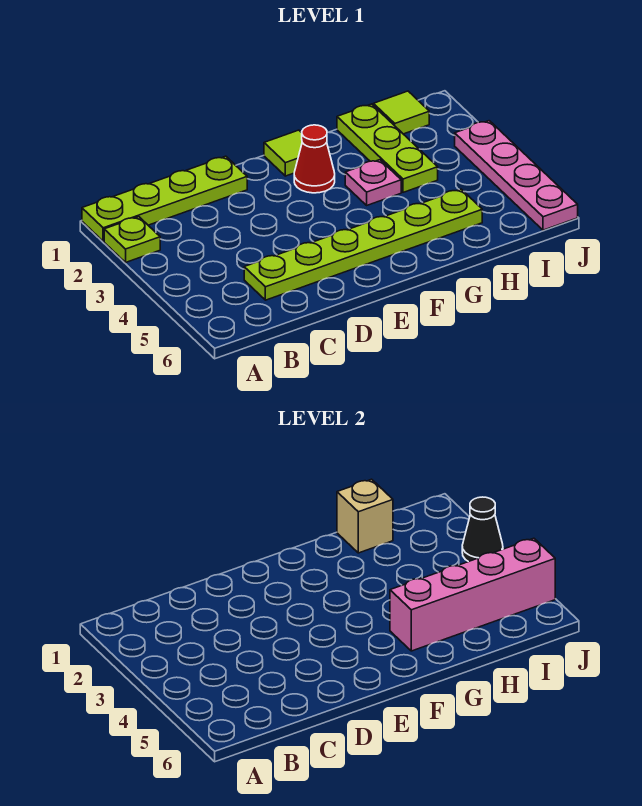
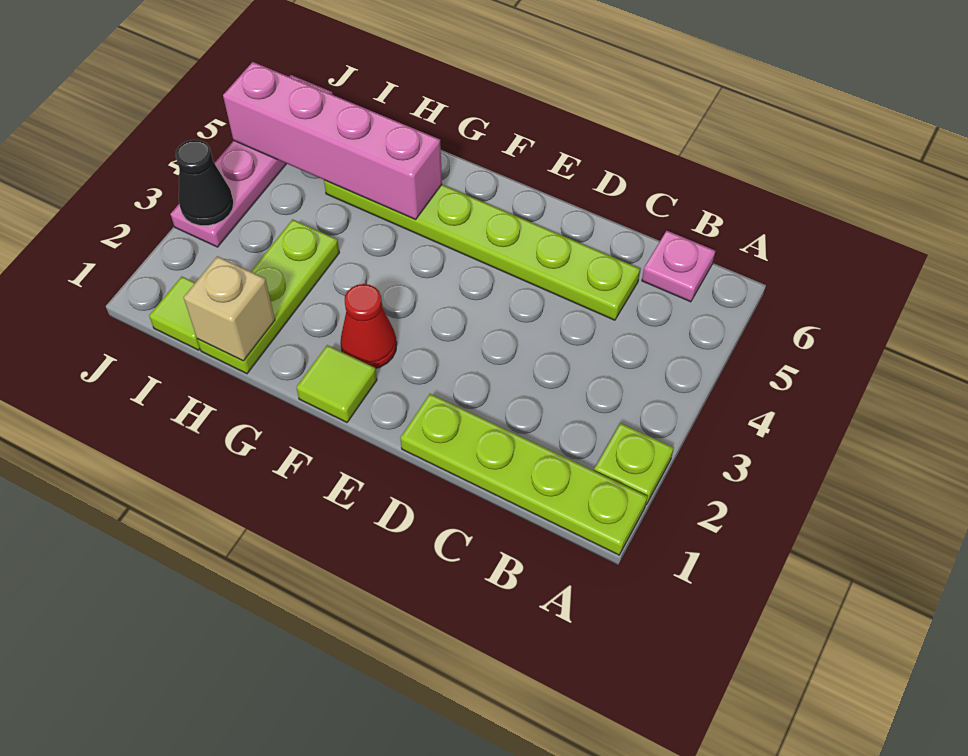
pink 1x1 plate [345,160,401,205] -> pink 1x1 plate moved to [642,231,715,302]

